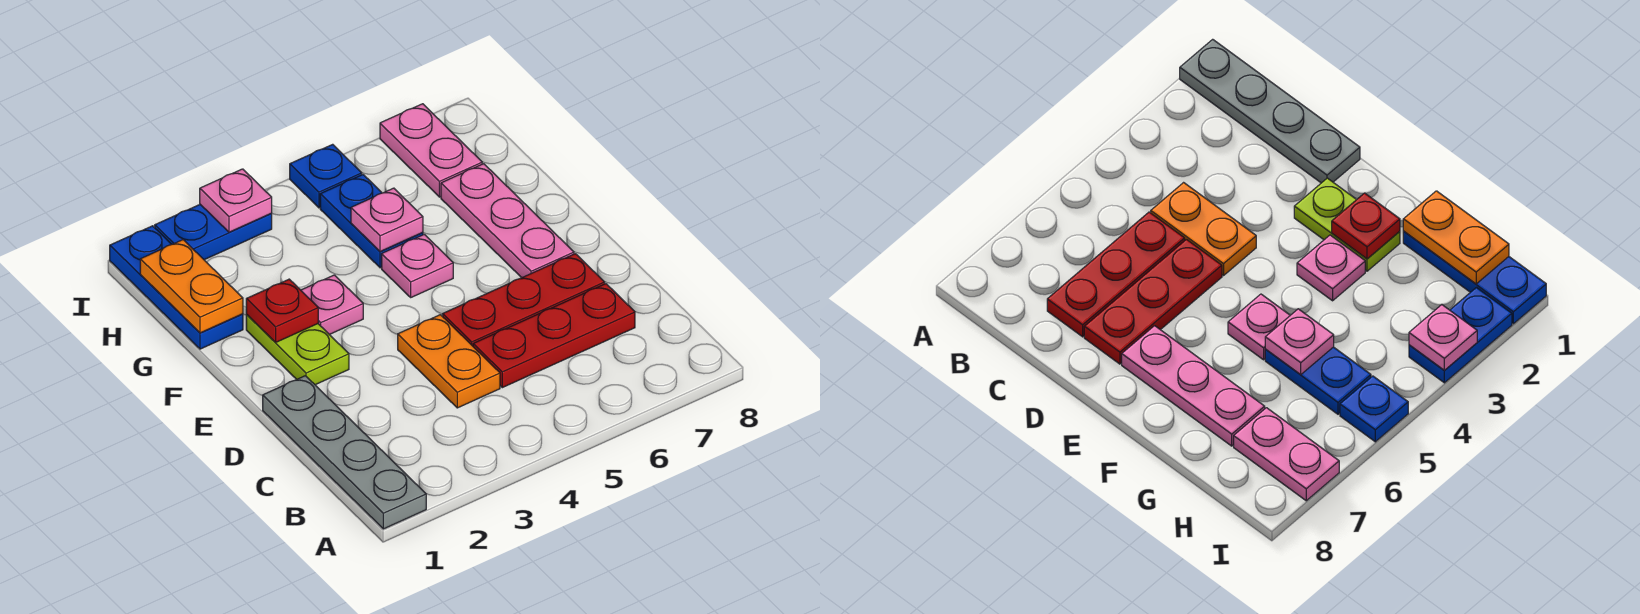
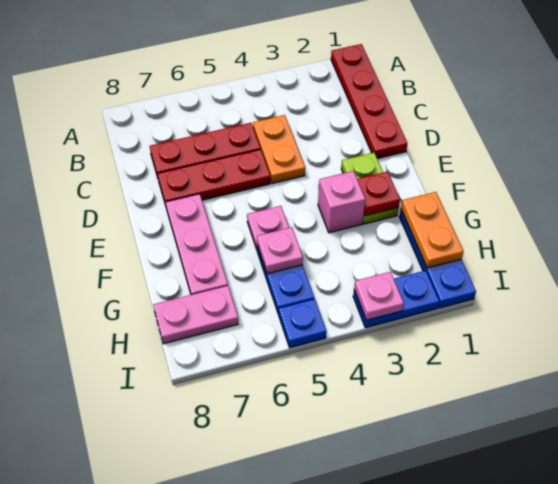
grey 1x4 plate [263,376,426,529] -> red 1x4 plate [331,44,407,159]
pink 1x1 plate [301,275,363,335] -> pink 1x1 brick [318,171,365,233]
pink 1x2 plate [380,104,482,197] -> pink 1x2 plate turned to [154,286,238,344]

